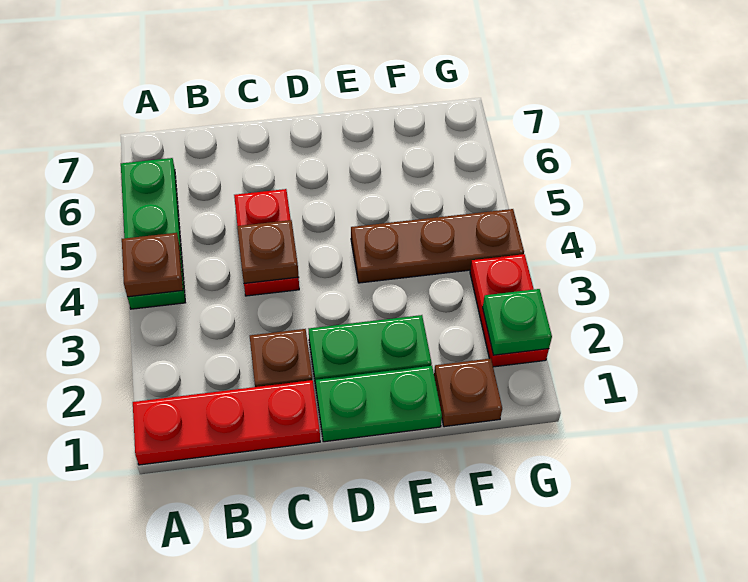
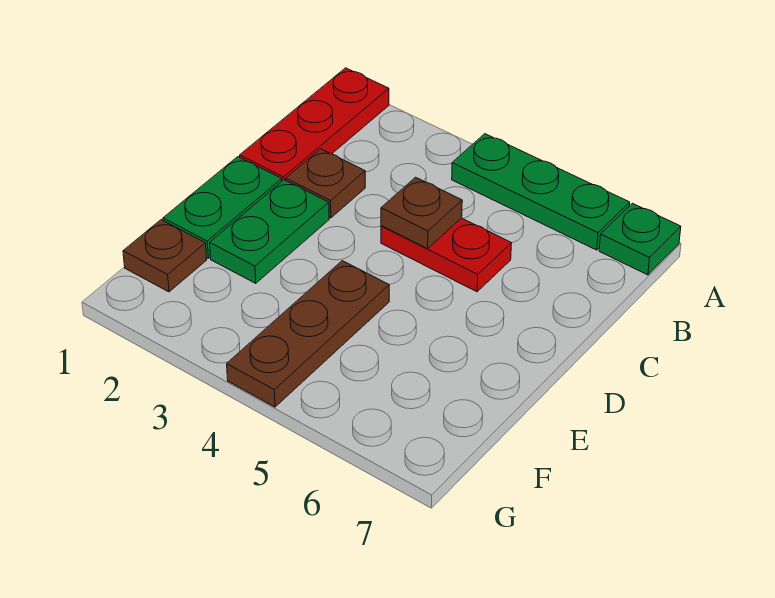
brown 1x1 plate [122,233,183,297] -> none
red 1x2 plate [470,254,549,367] -> none
green 1x1 plate [483,289,552,355] -> green 1x1 plate moved to [599,203,681,275]

